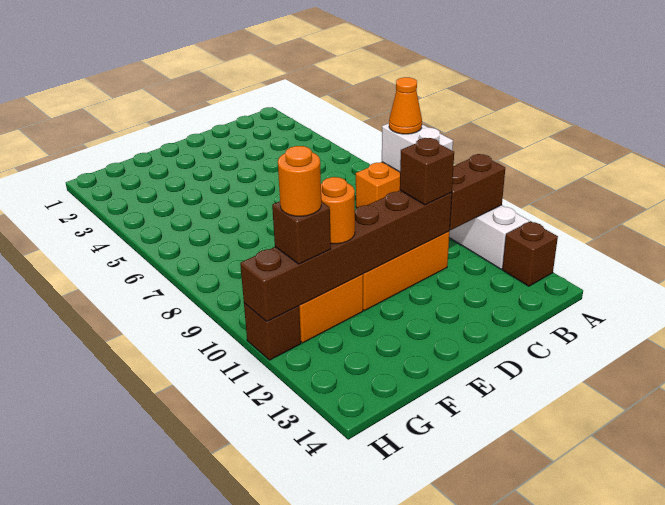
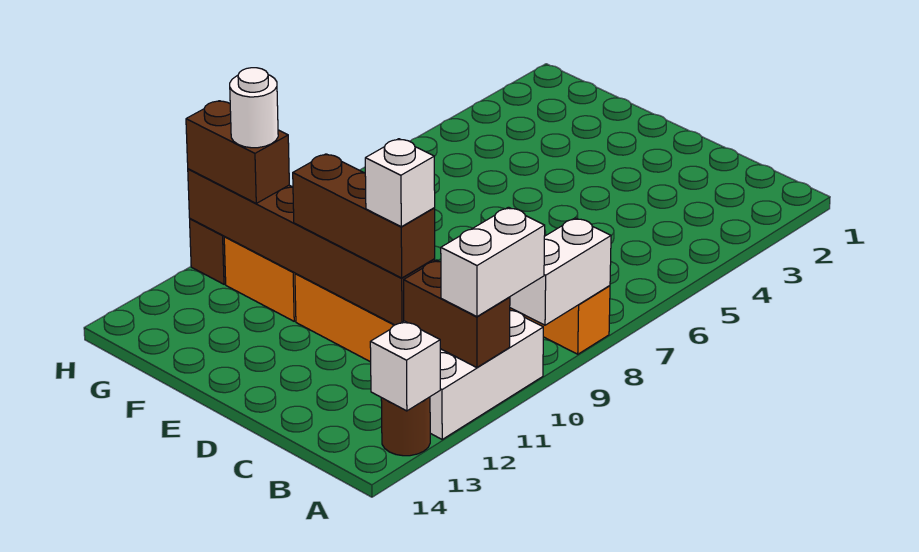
orange 1x1 cone [389,77,422,134] -> none
none -> white 1x2 brick [441,207,545,317]
brown 1x1 brick [502,221,558,286] -> brown 1x1 round brick [381,397,430,456]
none -> white 1x1 brick [370,321,440,411]
brown 1x1 brick [400,138,454,205] -> brown 1x3 brick [293,154,435,278]
none -> white 1x1 brick [365,139,435,227]
orange 1x1 round brick [321,177,355,244] -> none
brown 1x1 brick [272,201,331,264] -> brown 1x2 brick [186,101,289,203]
orange 1x1 round brick [278,146,321,216] -> white 1x1 round brick [230,68,278,148]

